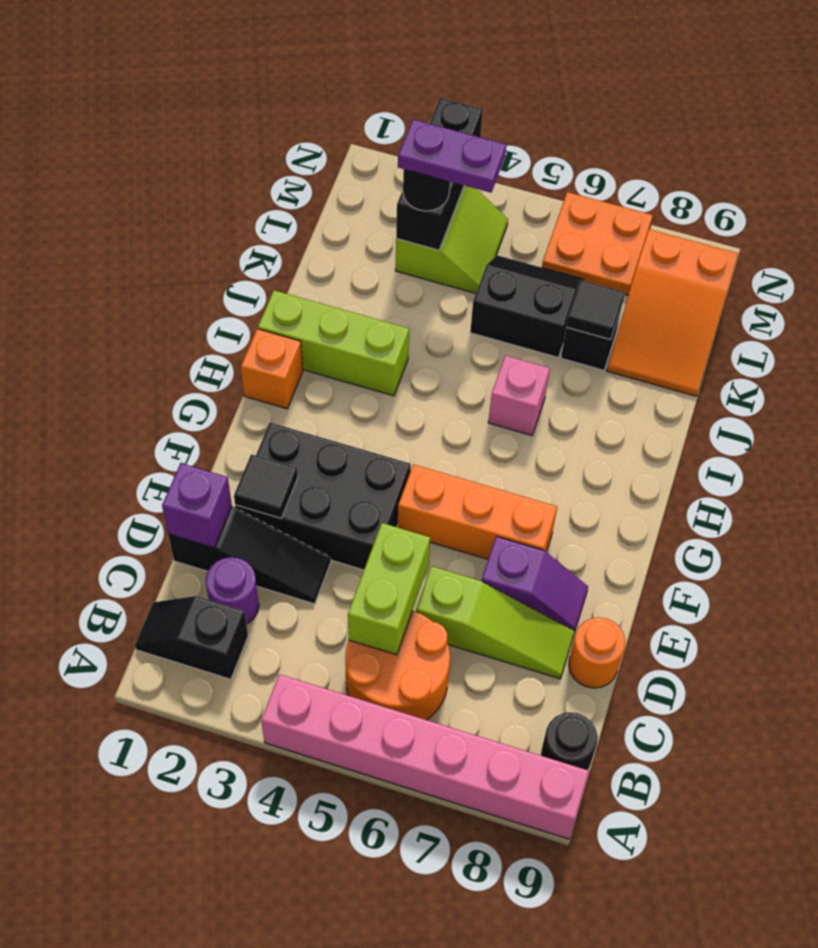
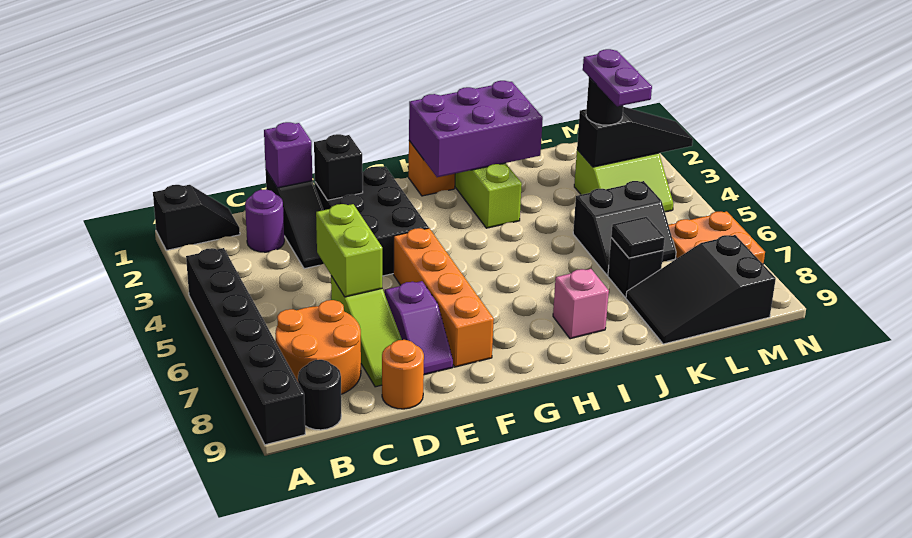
pink 1x6 brick [261,674,589,839] -> black 1x6 brick [186,248,305,445]
black 1x2 slope [135,596,248,679] -> black 1x2 slope turned to [153,185,240,250]
orange 2x2 round brick [345,611,450,720] -> orange 2x2 round brick moved to [275,300,361,394]
lime 1x2 brick [348,523,430,655] -> lime 1x2 brick turned to [316,204,382,297]
black 1x1 tile [234,454,298,518] -> black 1x1 brick [314,134,363,200]
orange 1x3 brick [398,464,557,559] -> orange 1x4 brick [393,228,494,367]
none -> purple 2x3 brick [409,81,543,177]
pink 1x1 brick [488,356,550,435] -> pink 1x1 brick moved to [553,269,609,339]
black 2x2 slope [470,255,584,357] -> black 2x2 slope turned to [573,181,676,275]
orange 2x3 slope [607,229,738,396] -> black 2x3 slope [626,235,776,344]
black 1x3 brick [396,98,483,250] -> black 1x3 slope [577,107,693,167]

